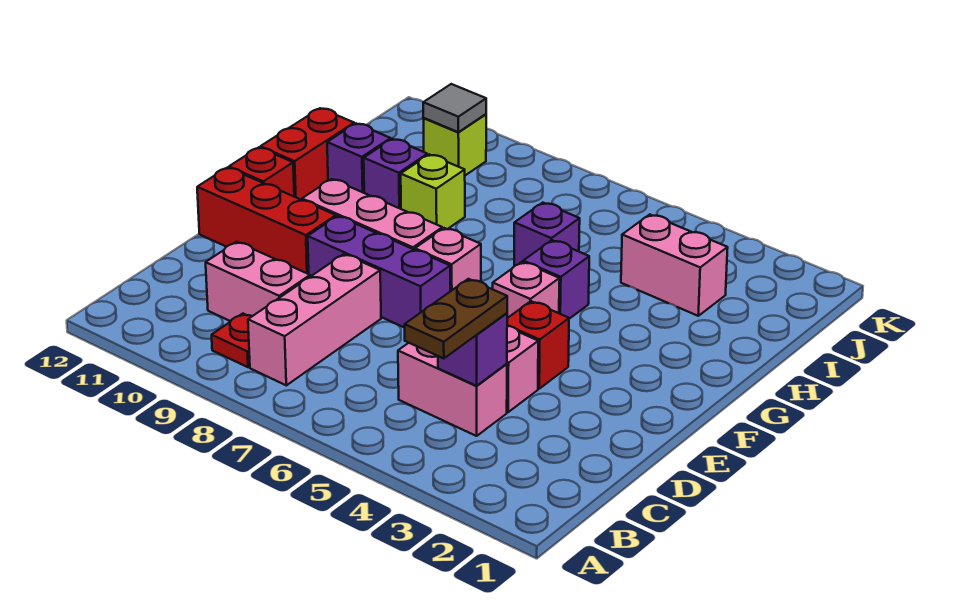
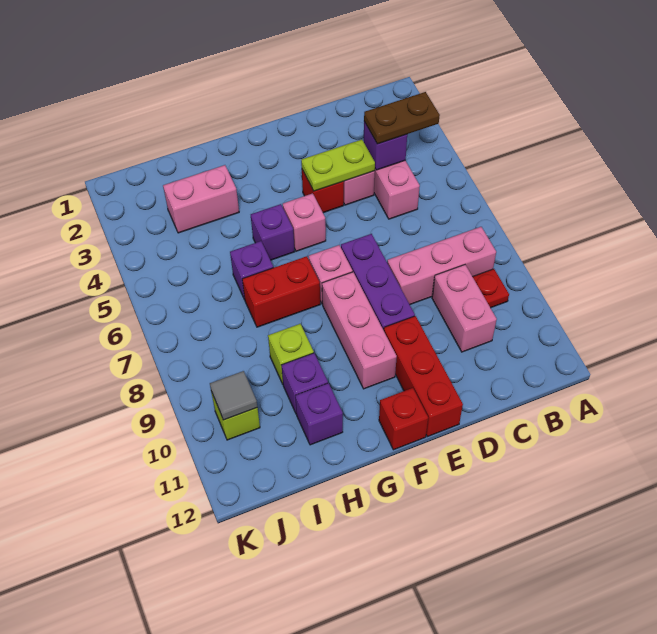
none -> lime 1x2 plate [301,139,375,191]
red 1x2 brick [260,108,354,200] -> red 1x2 brick moved to [242,256,320,327]
pink 1x2 brick [621,215,728,316] -> pink 1x2 brick turned to [163,165,239,233]

